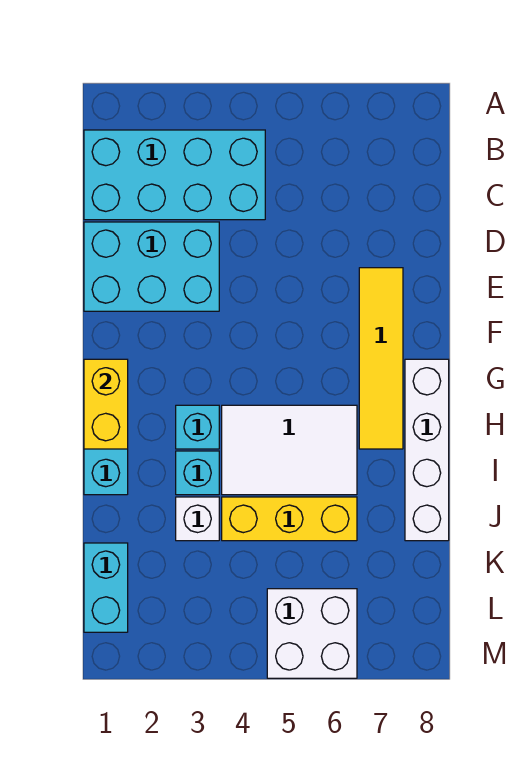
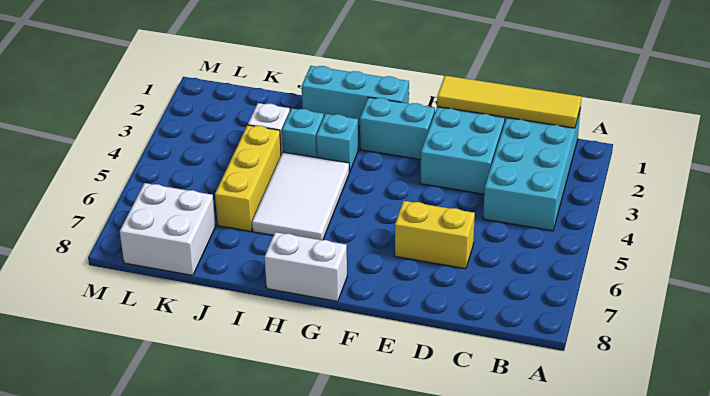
yellow 1x4 tile [359,268,403,449] -> yellow 1x4 tile moved to [437,76,581,128]
yellow 1x2 brick [84,359,128,449] -> yellow 1x2 brick moved to [395,201,475,269]
white 1x4 brick [405,359,449,541] -> white 1x2 brick [265,232,347,301]
cyan 1x2 brick [84,543,128,632] -> cyan 1x2 brick moved to [360,97,435,160]
white 2x2 brick [267,589,357,678] -> white 2x2 brick moved to [120,183,216,275]

